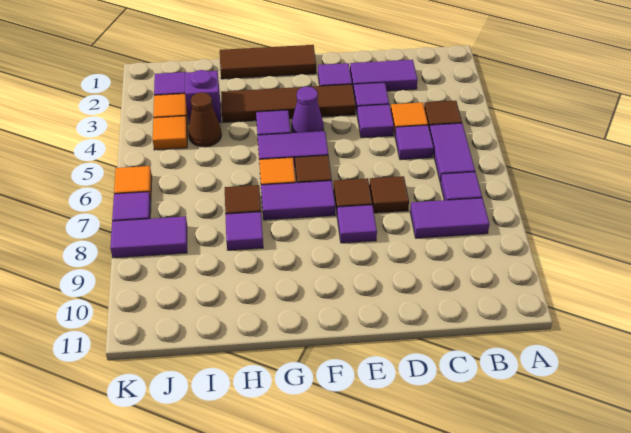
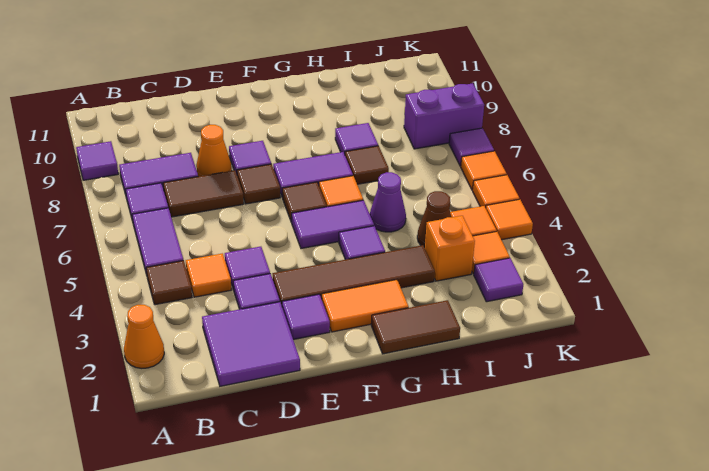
none -> orange 1x1 cone [124,305,164,368]
purple 1x2 tile [350,60,418,91] -> purple 2x2 tile [202,302,300,386]
purple 1x1 tile [395,125,434,160] -> purple 1x1 tile moved to [76,141,118,180]
brown 1x1 tile [369,176,409,213] -> brown 1x2 tile [163,170,244,217]
none -> orange 1x1 cone [196,125,232,176]
brown 1x3 tile [220,45,316,79] -> brown 1x2 tile [371,300,460,354]
none -> orange 1x2 tile [322,280,409,332]
purple 1x1 cone [291,87,324,133] -> purple 1x1 cone moved to [370,172,406,232]
purple 1x1 brick [185,70,221,124] -> orange 1x1 brick [425,216,475,281]
purple 1x2 tile [110,216,187,258] -> purple 1x2 brick [404,83,484,149]
none -> orange 1x1 tile [486,199,533,240]
none -> orange 1x1 tile [473,175,520,208]

